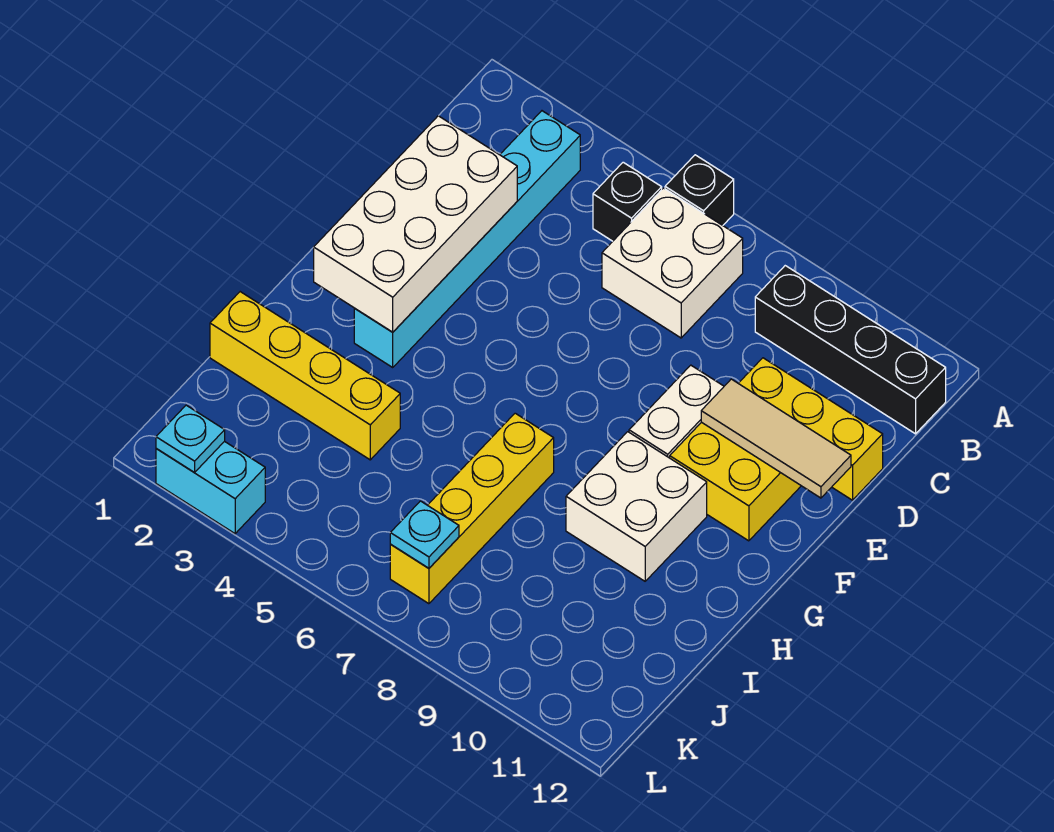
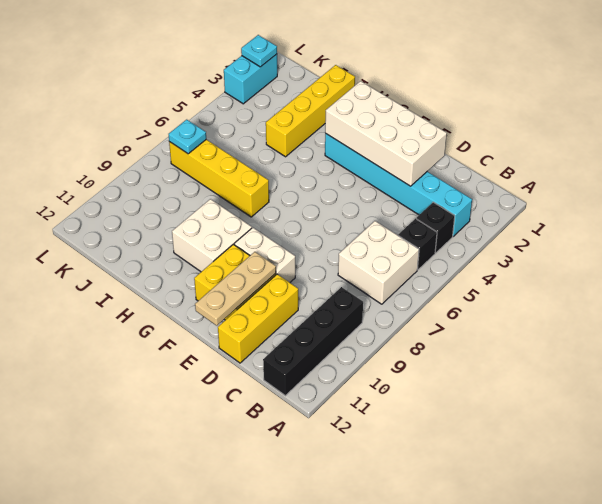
black 1x1 brick [665,155,734,225] -> black 1x1 brick moved to [416,202,455,253]
tan 1x3 tile [701,379,851,498] -> tan 1x3 plate [195,252,276,326]

